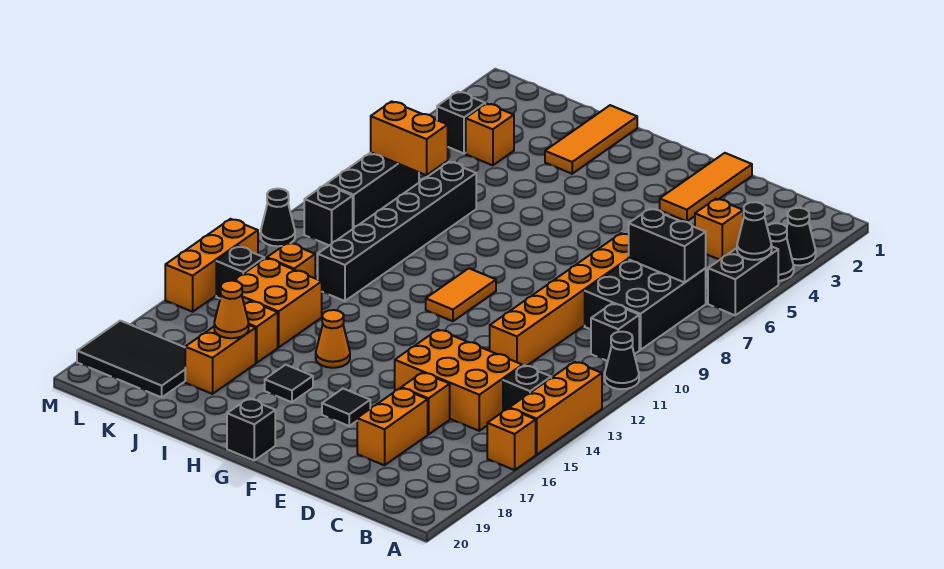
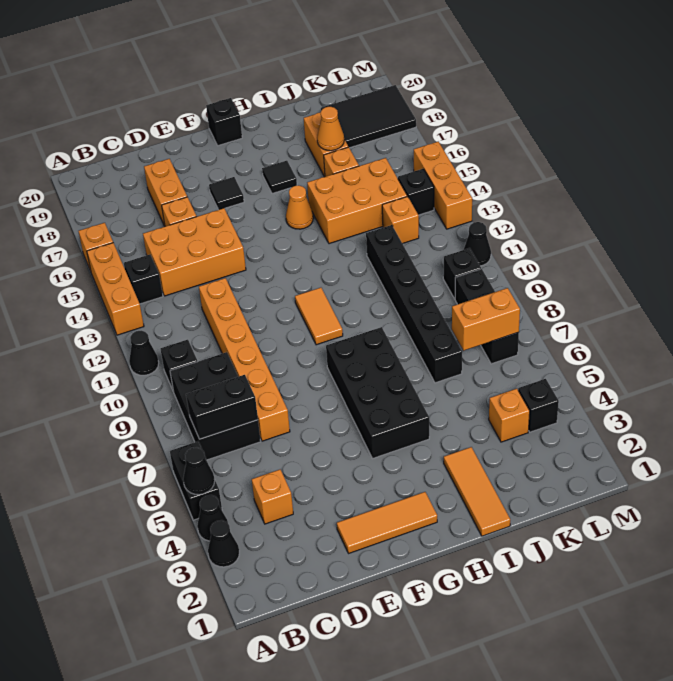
orange 1x3 tile [660,153,752,221] -> orange 1x3 tile turned to [337,492,437,553]
none -> black 2x4 brick [326,327,429,458]
orange 2x2 brick [234,258,322,347] -> orange 2x3 brick [307,158,407,244]

